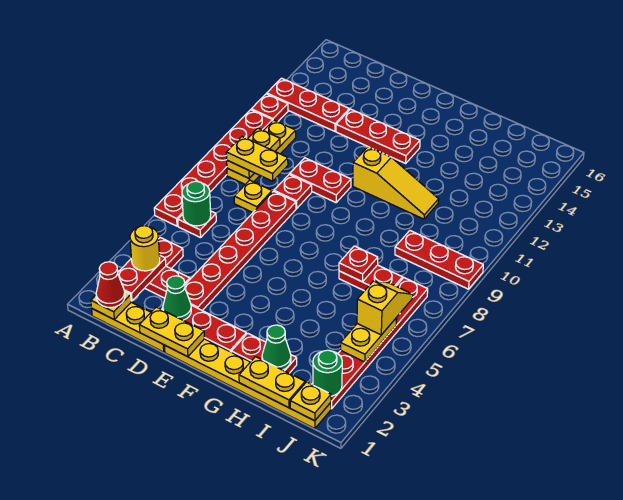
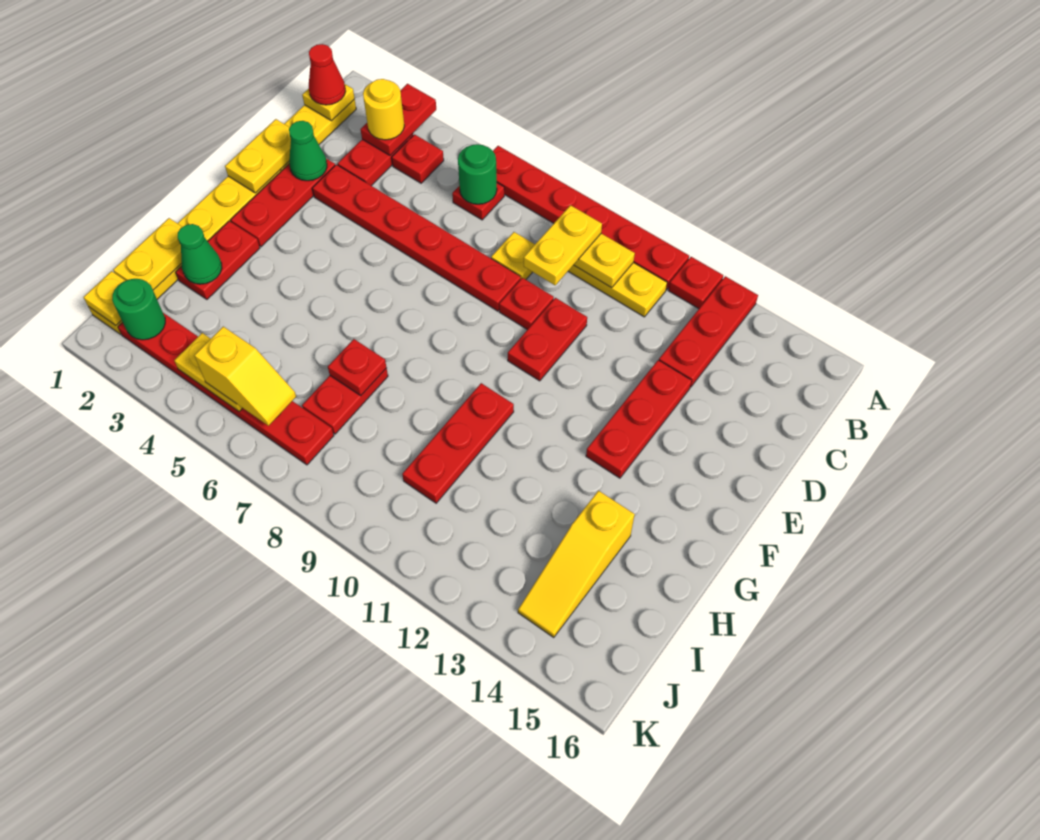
red 1x2 plate [118,256,166,301] -> red 1x2 plate turned to [360,84,436,155]
yellow 1x3 slope [353,147,439,219] -> yellow 1x3 slope moved to [518,491,635,637]
red 1x3 plate [395,231,483,289] -> red 1x3 plate moved to [402,383,514,503]

